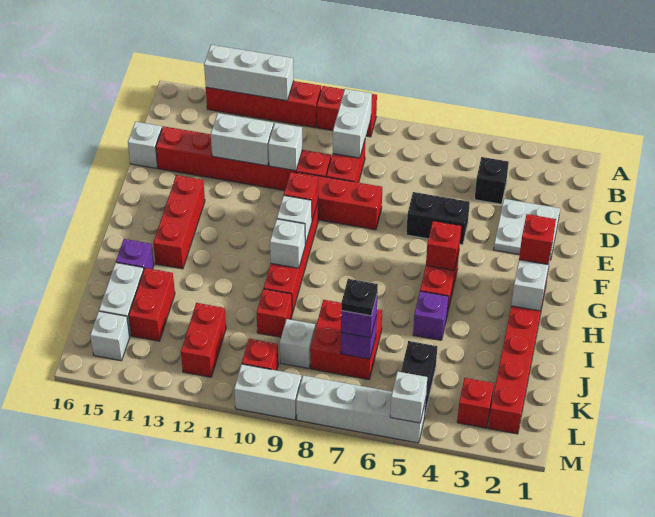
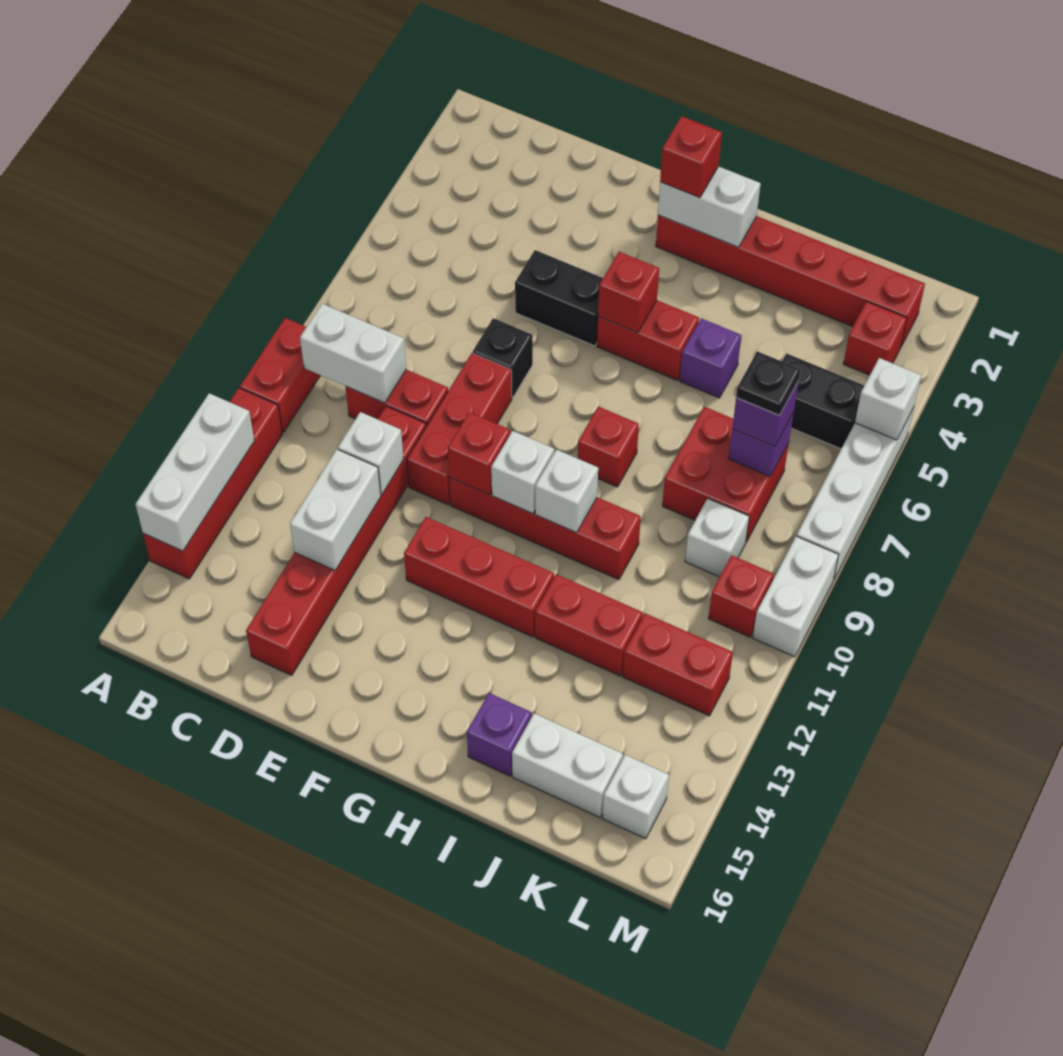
black 1x1 brick [475,157,509,204] -> black 1x1 brick moved to [473,318,533,398]
white 2x2 plate [494,199,560,260] -> none
white 1x1 brick [128,122,162,168] -> none
black 1x2 brick [406,192,470,245] -> black 1x2 brick turned to [515,250,603,346]
red 1x3 brick [153,175,205,269] -> red 1x3 brick moved to [404,517,554,637]
red 1x1 brick [256,289,292,337] -> red 1x1 brick moved to [578,407,639,487]
red 1x2 brick [129,268,175,341] -> red 1x2 brick moved to [535,574,643,676]

